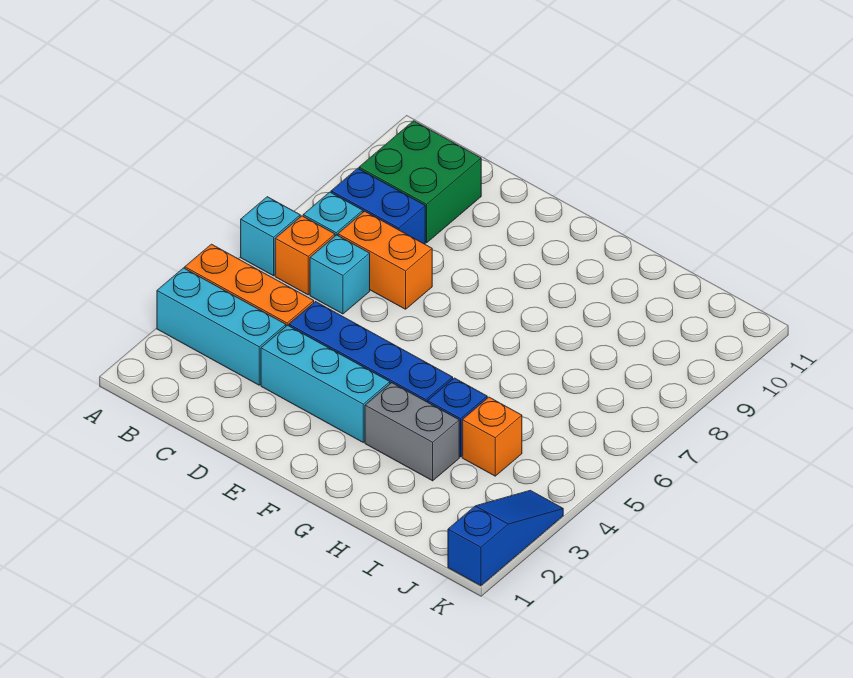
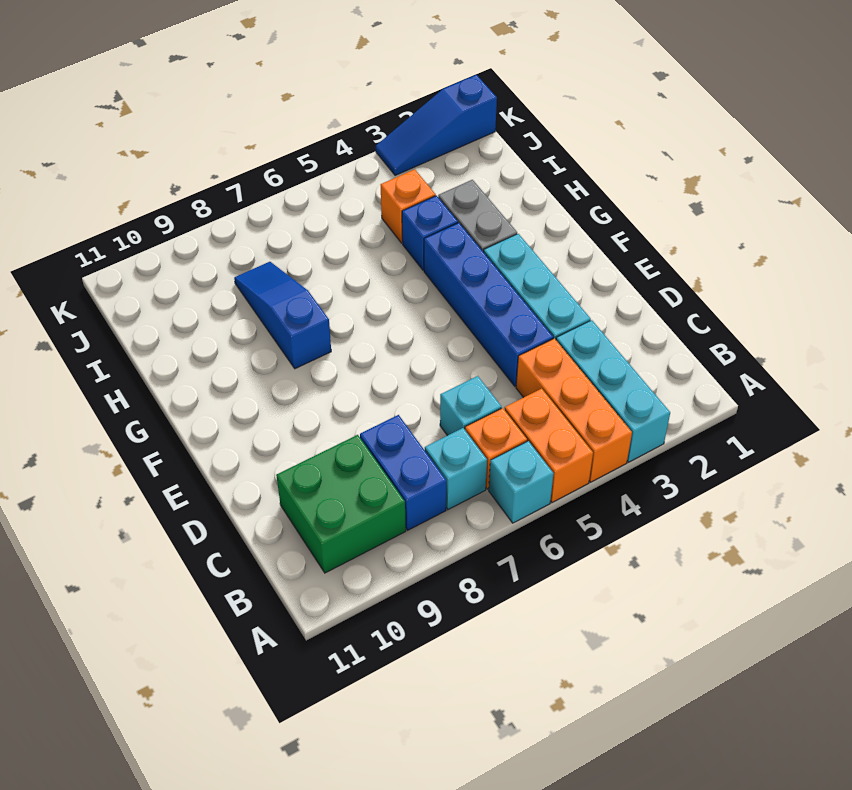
orange 1x2 brick [338,211,432,309] -> orange 1x2 brick moved to [505,389,593,502]
none -> blue 1x3 slope [234,262,331,369]

